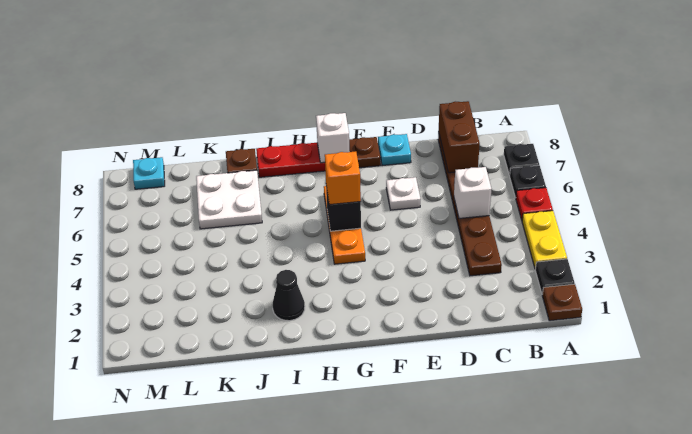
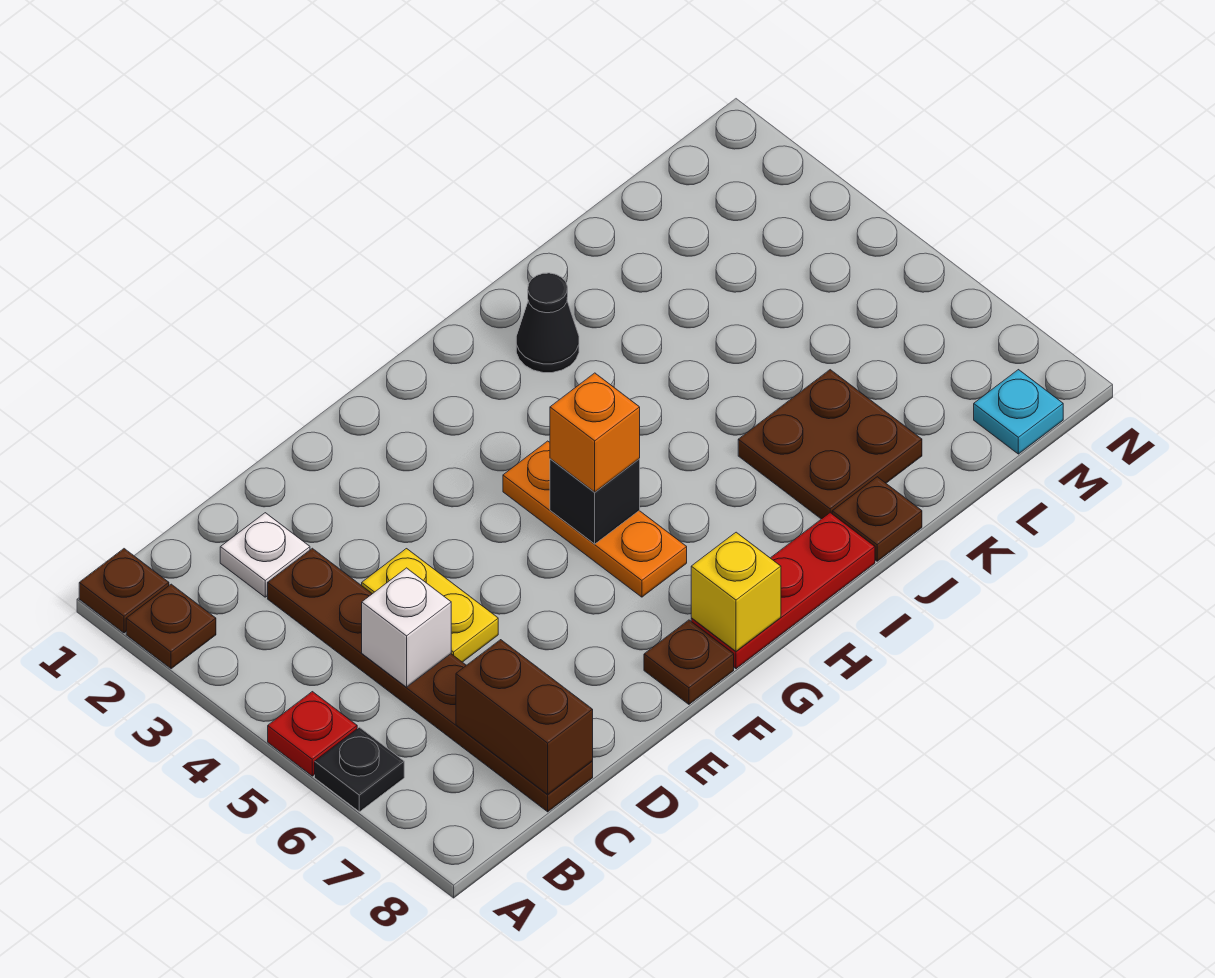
black 1x1 plate [535,259,575,294] -> brown 1x1 plate [126,584,216,669]
yellow 1x2 plate [522,211,567,269] -> yellow 1x2 plate moved to [362,549,498,662]
black 1x1 plate [504,144,539,175] -> none
white 1x1 plate [386,177,421,210] -> white 1x1 plate moved to [220,513,310,597]
cyan 1x1 plate [378,134,411,166] -> none
white 1x1 brick [316,113,350,163] -> yellow 1x1 brick [691,532,781,651]
white 2x2 plate [196,170,262,229] -> brown 2x2 plate [738,370,922,519]

